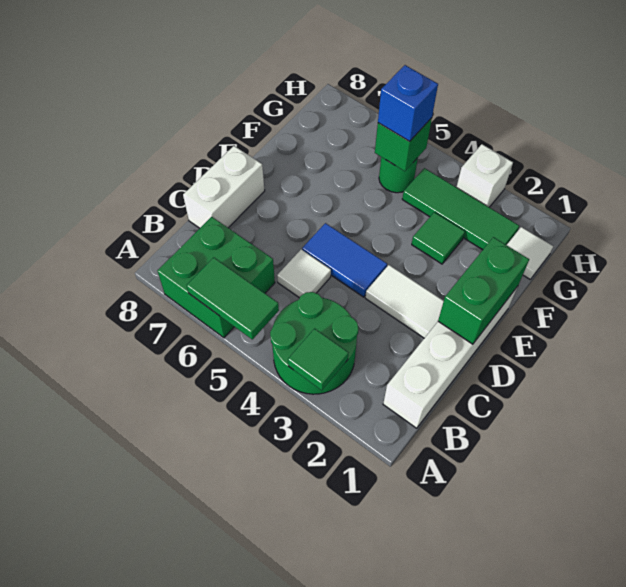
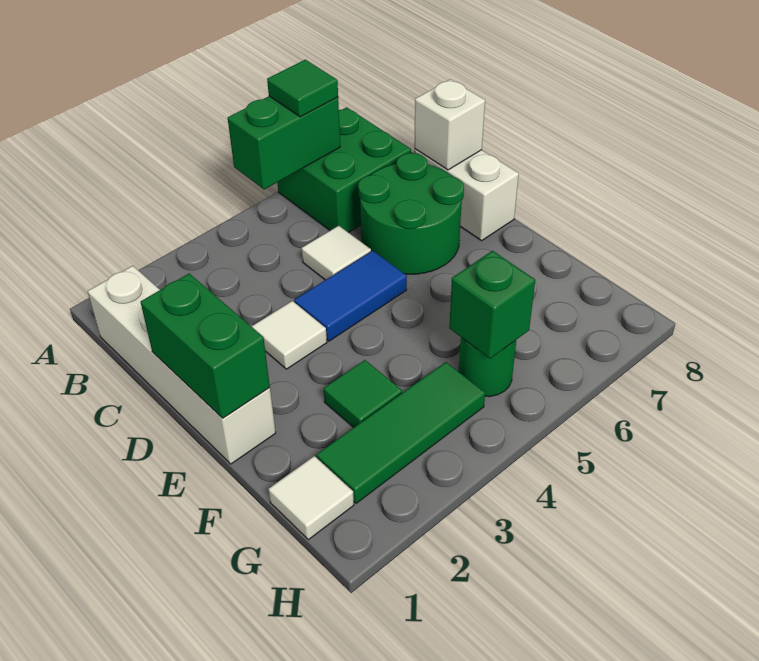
green 2x2 round brick [270,292,359,394] -> green 2x2 round brick moved to [358,153,464,274]
green 1x1 tile [288,328,348,390] -> green 1x1 tile moved to [267,60,338,117]
green 1x2 tile [187,258,279,339] -> green 1x2 brick [228,96,340,190]
white 1x2 tile [365,265,444,338] -> white 1x1 tile [252,301,327,369]
blue 1x1 brick [378,65,438,141] -> none
white 1x1 brick [457,144,513,207] -> white 1x1 brick moved to [414,79,485,170]

